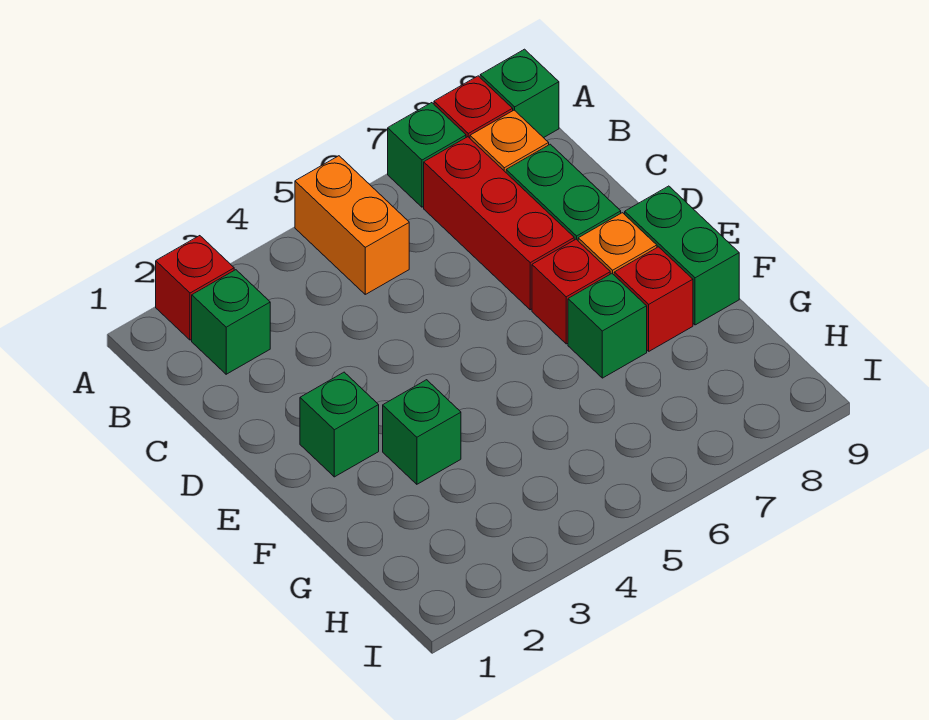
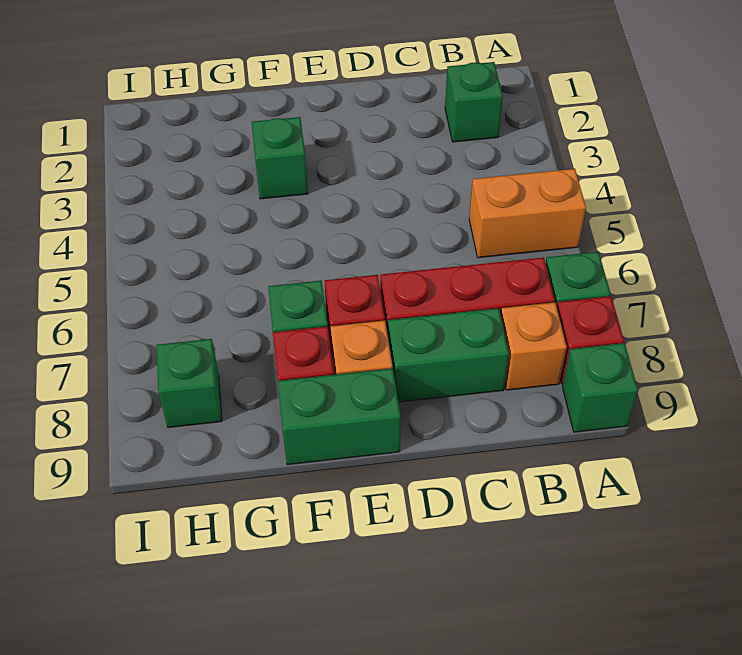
red 1x1 brick [156,236,234,340] -> none
green 1x1 brick [300,372,379,477] -> green 1x1 brick moved to [156,339,222,428]

